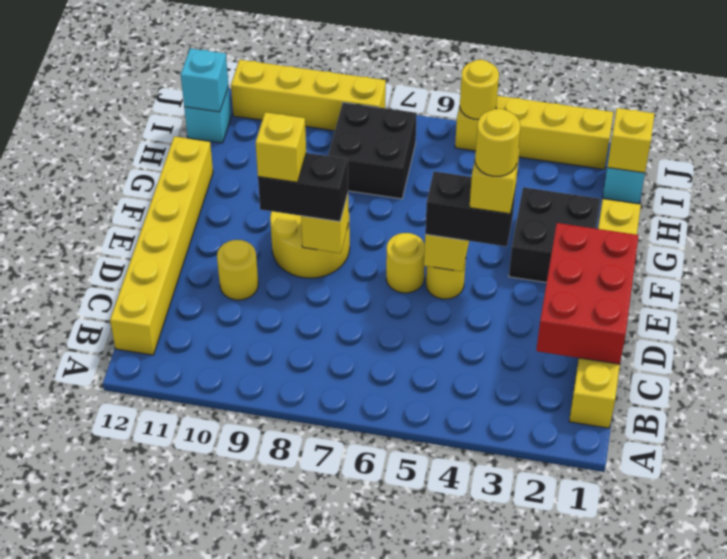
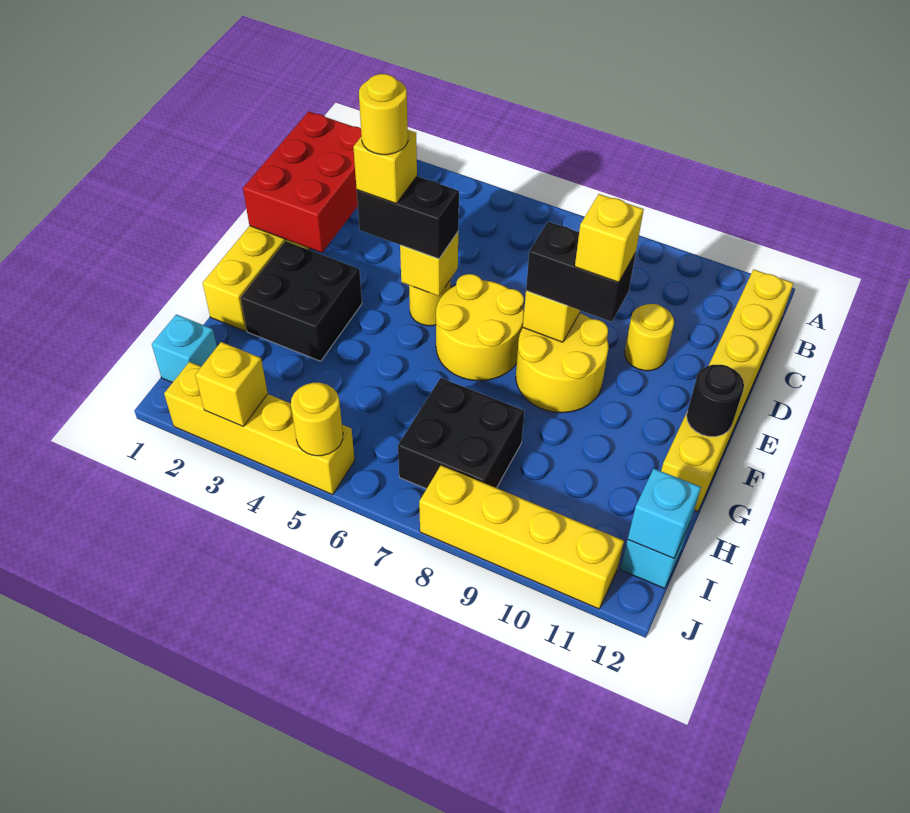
yellow 1x1 round brick [386,233,425,293] -> yellow 2x2 round brick [436,274,524,381]
none -> black 1x1 round brick [687,365,744,437]
yellow 1x1 brick [607,108,654,173] -> yellow 1x1 brick moved to [195,342,268,426]

